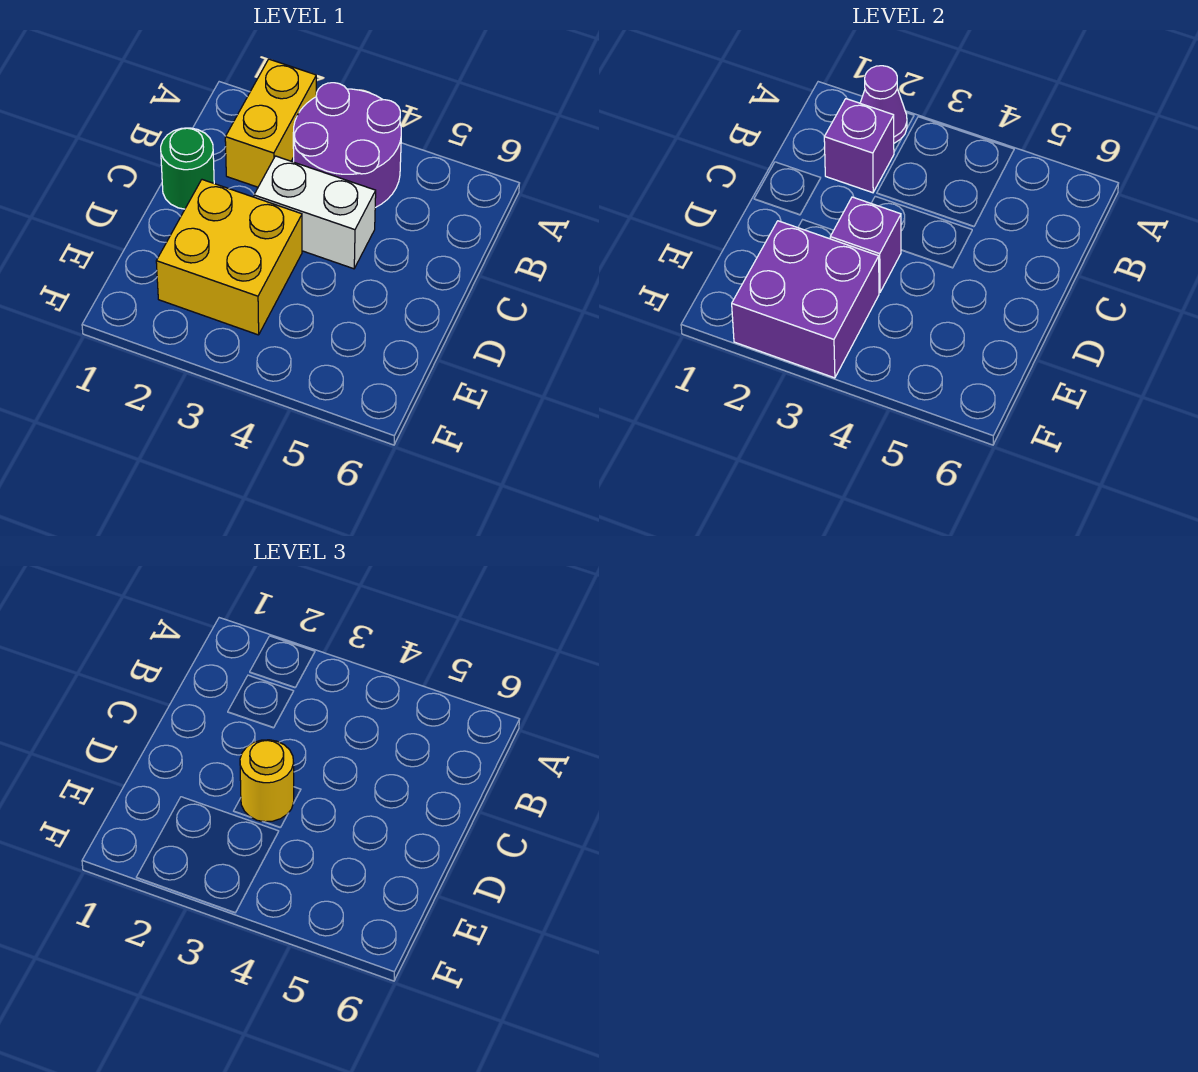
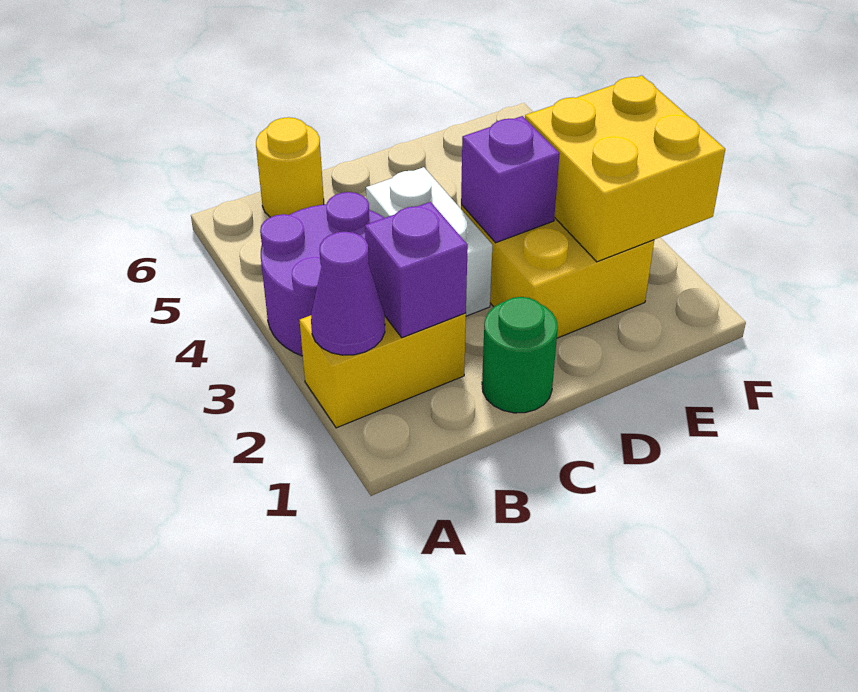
yellow 1x1 round brick [240,740,294,822] -> yellow 1x1 round brick moved to [256,117,324,217]
purple 2x2 brick [732,221,879,378] -> yellow 2x2 brick [525,75,725,262]

